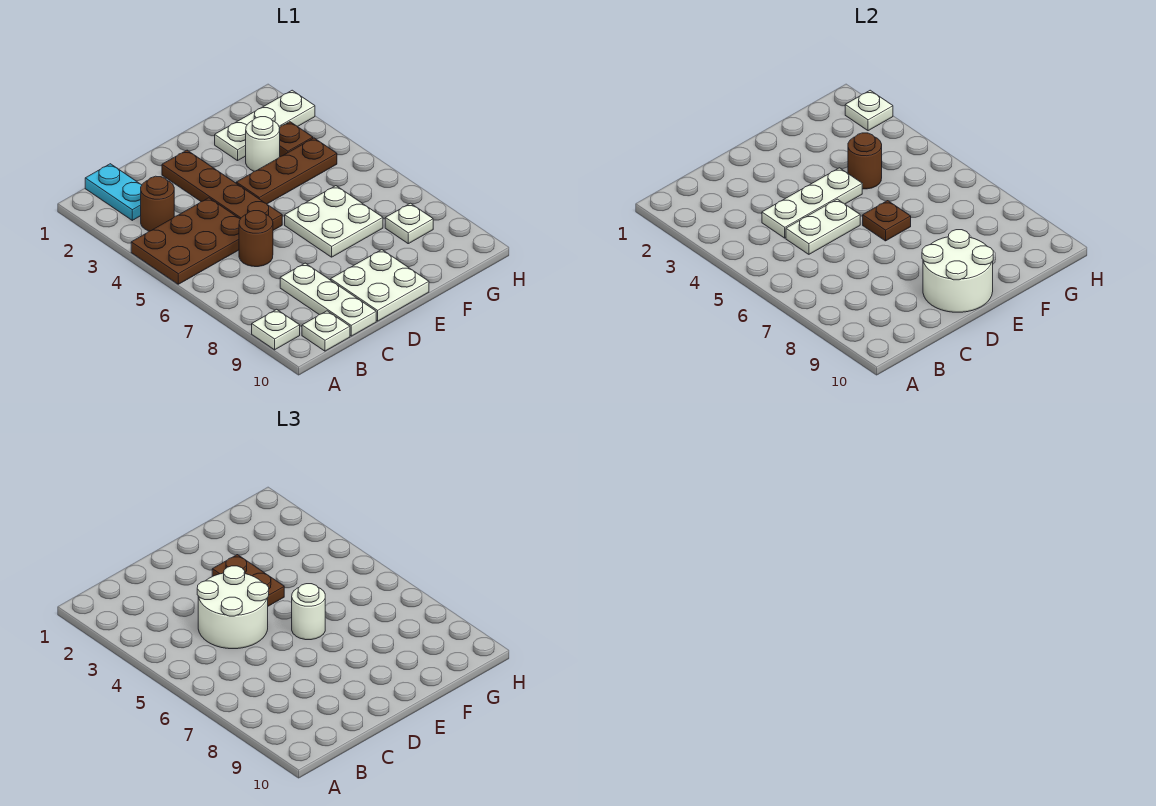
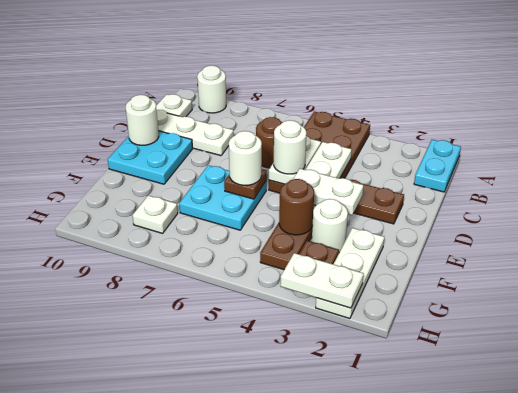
white 1x1 plate [252,309,300,350] -> white 1x1 round brick [197,66,226,113]
cyan 1x2 plate [85,164,142,220] -> cyan 1x2 plate turned to [414,140,461,192]
brown 1x1 round brick [141,176,174,231] -> none
white 2x2 round brick [197,566,269,649] -> white 1x1 round brick [274,120,307,174]
white 2x2 plate [331,250,429,321] -> cyan 2x2 plate [108,131,192,184]
white 2x2 round brick [922,230,993,312] -> white 1x1 round brick [126,95,159,145]
brown 1x2 plate [212,555,284,606] -> white 1x2 plate [293,169,364,215]
white 2x2 plate [285,186,383,257] -> cyan 2x2 plate [179,165,267,230]
white 1x1 plate [845,90,893,131] -> white 1x2 plate [280,253,364,308]

